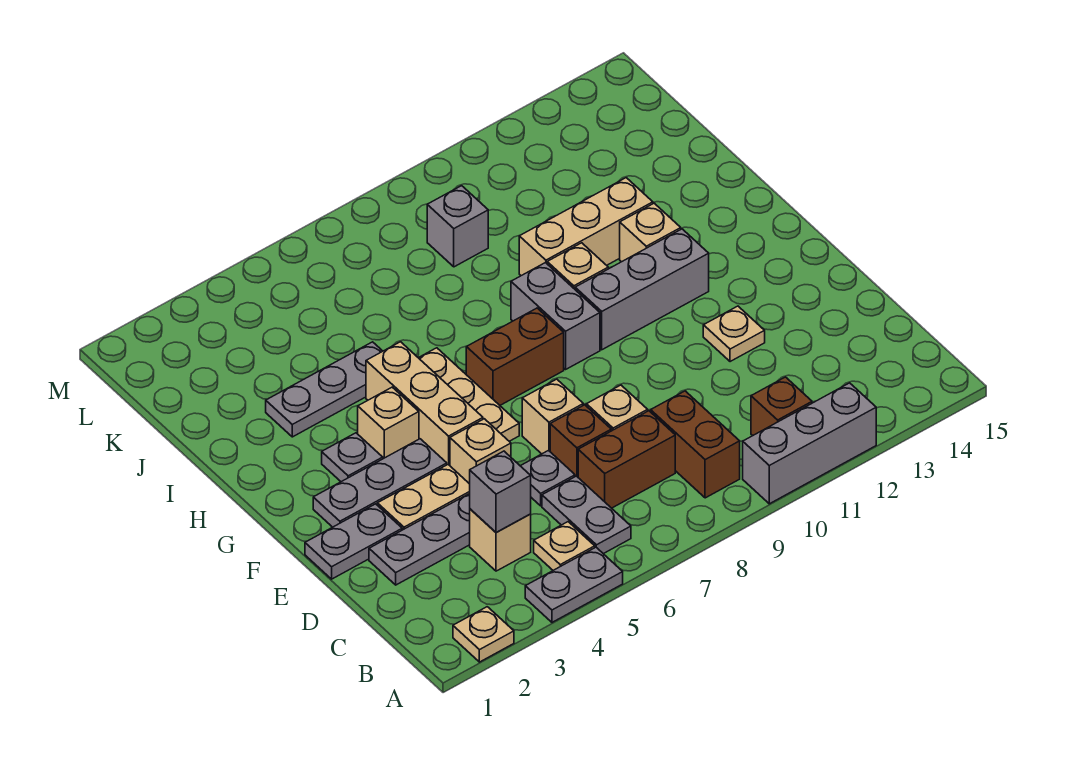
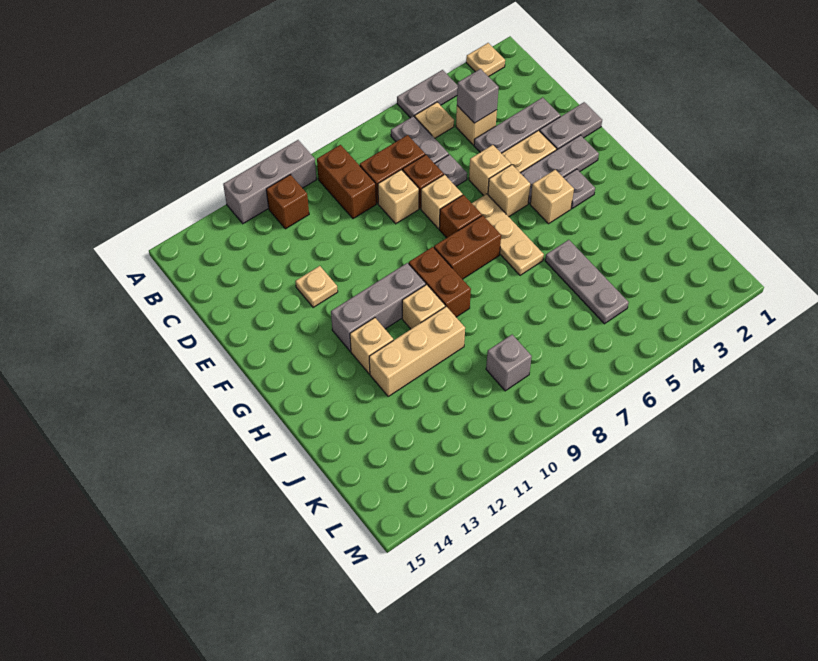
tan 1x3 brick [366,342,483,465] -> tan 1x1 brick [488,165,530,217]
none -> brown 1x1 brick [439,195,482,238]
grey 1x2 brick [511,263,600,369] -> brown 1x2 brick [409,247,471,317]
grey 1x3 plate [266,342,383,437] -> grey 1x3 plate turned to [545,240,629,324]

